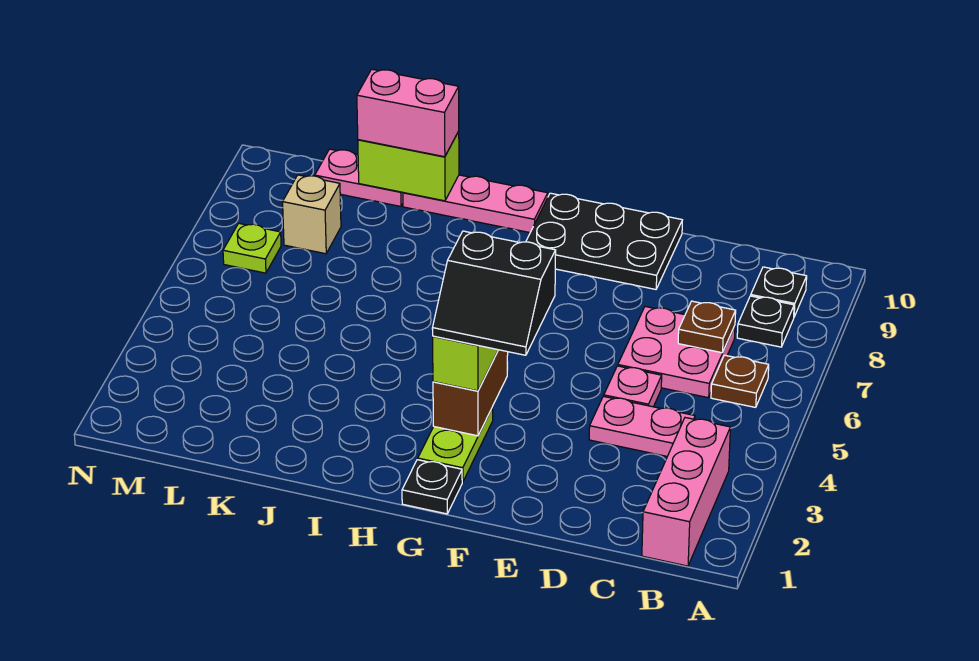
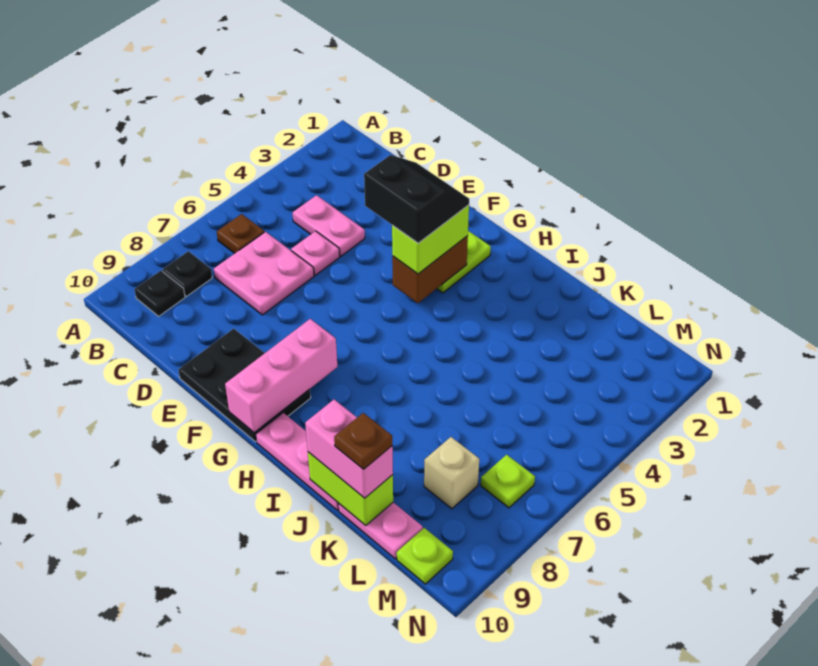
pink 1x3 brick [642,418,730,566] -> pink 1x3 brick moved to [225,319,337,433]
brown 1x1 plate [678,301,736,353] -> brown 1x1 plate moved to [334,413,392,469]
black 1x1 plate [402,460,462,514] -> none
none -> lime 1x1 plate [397,528,453,584]

